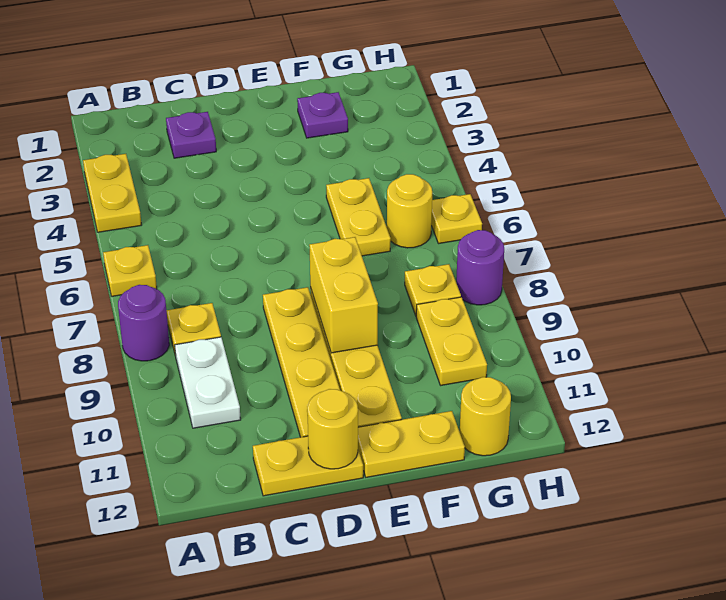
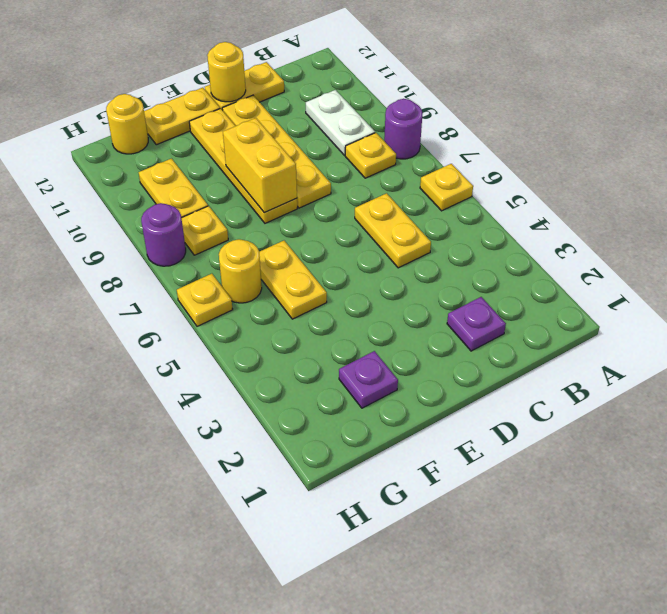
yellow 1x2 plate [83,154,141,232] -> yellow 1x2 plate moved to [355,193,431,268]

